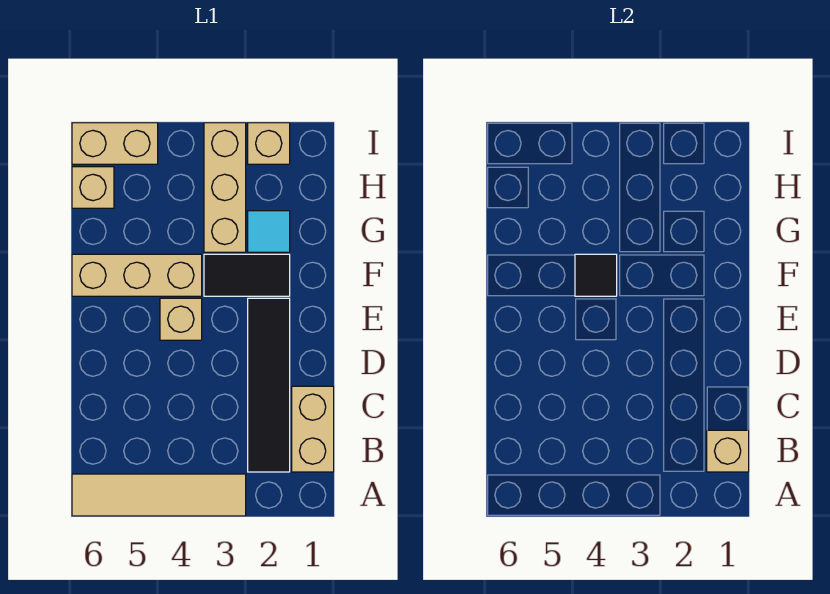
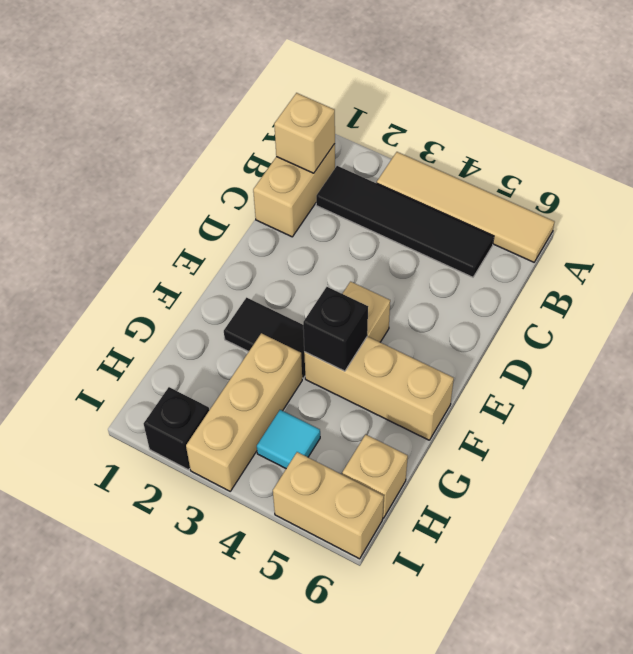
black 1x4 tile [248,298,290,472] -> black 1x4 tile turned to [316,166,494,277]
black 1x1 tile [575,254,617,296] -> black 1x1 brick [303,287,368,371]
cyan 1x1 tile [248,211,290,252] -> cyan 1x1 tile moved to [257,410,320,468]
tan 1x1 brick [248,123,290,164] -> black 1x1 brick [144,387,209,470]

